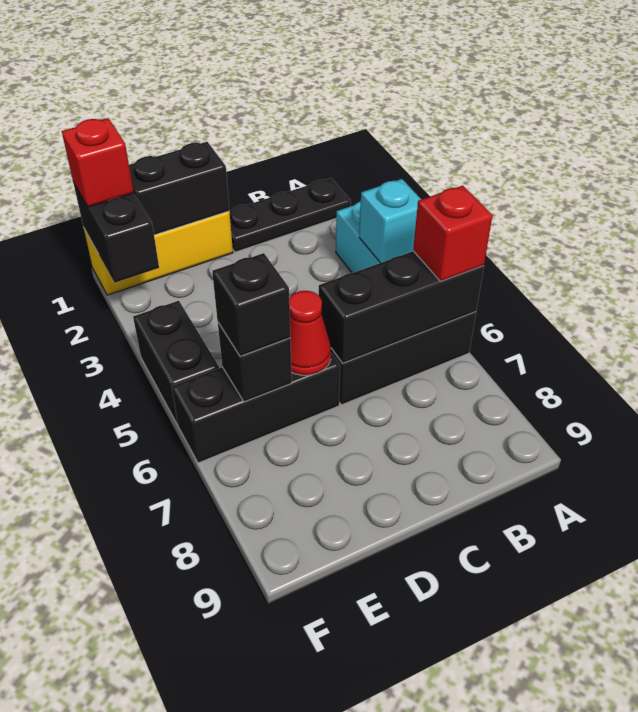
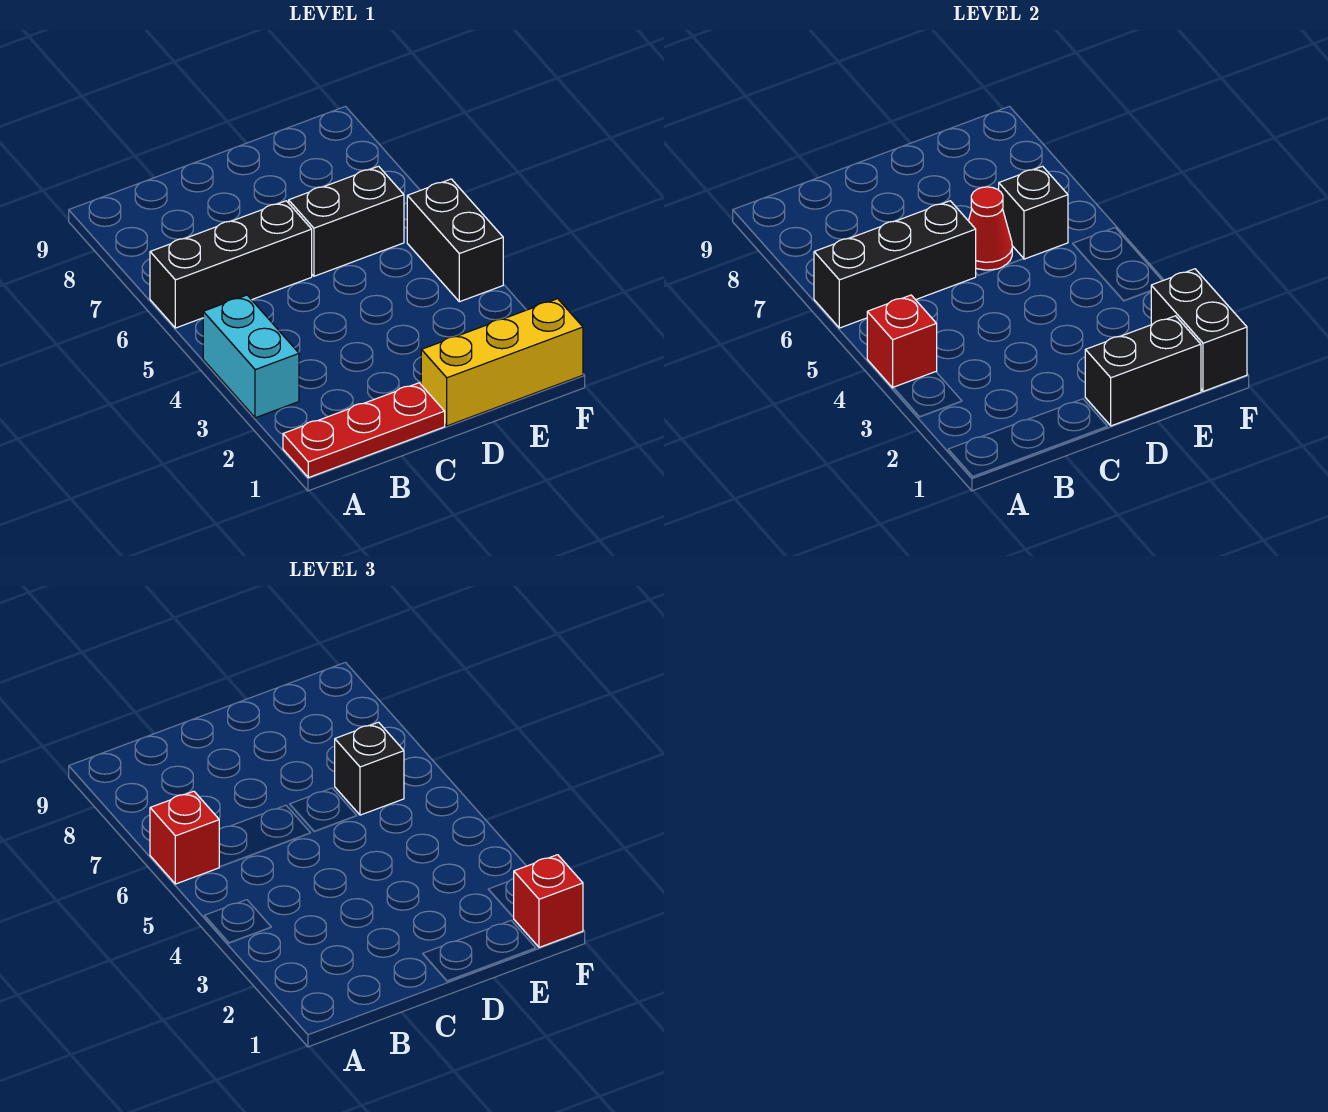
black 1x3 plate [229,178,351,252] -> red 1x3 plate [283,383,445,478]
cyan 1x1 brick [359,179,421,263] -> red 1x1 brick [867,295,937,388]
black 1x3 brick [172,353,340,463] -> black 1x2 brick [289,166,404,276]

